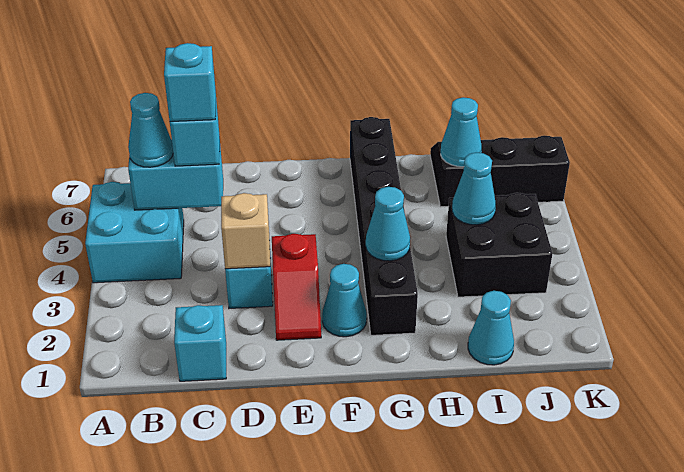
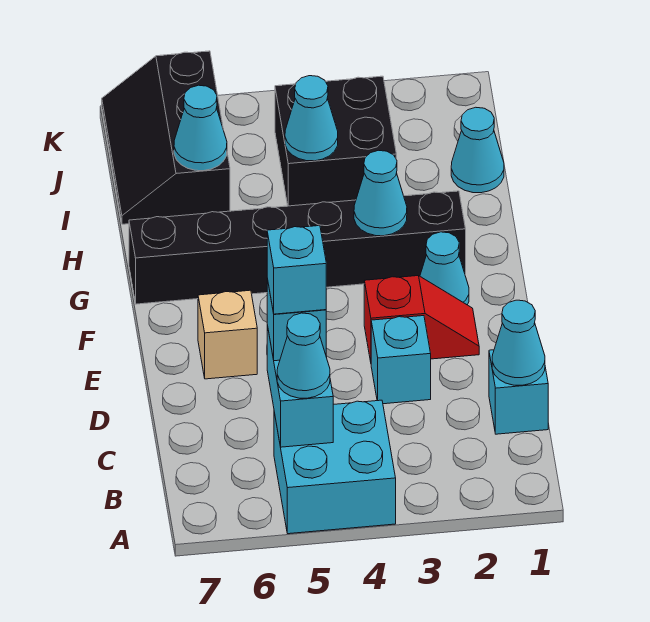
none -> cyan 1x1 cone [492,300,545,385]
tan 1x1 brick [221,193,270,269] -> tan 1x1 brick moved to [198,290,257,379]

